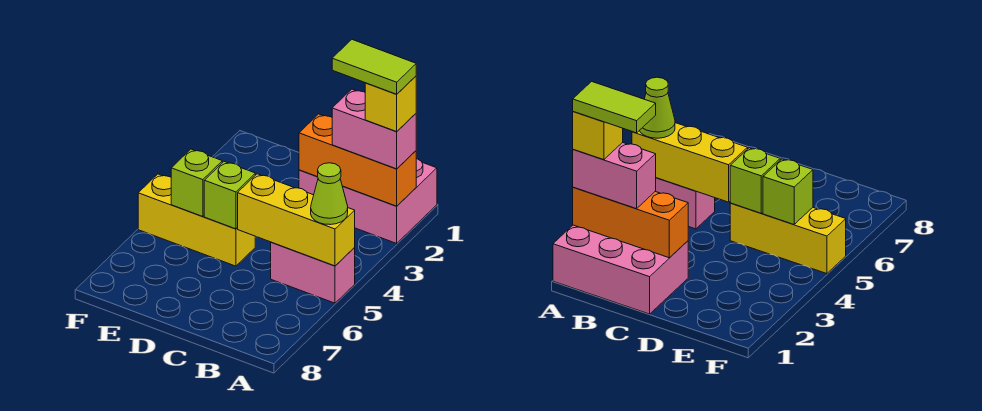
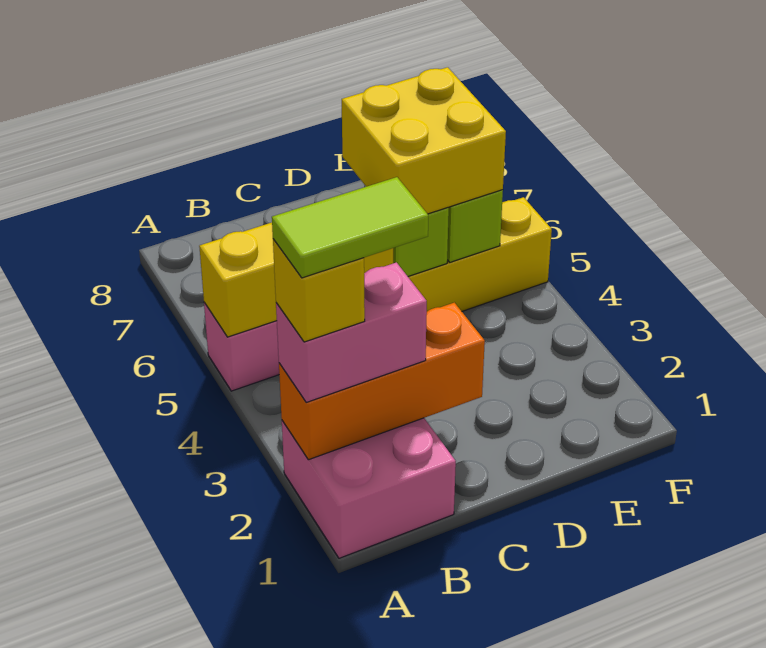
pink 2x3 brick [299,159,437,243] -> pink 2x2 brick [282,418,456,558]
lime 1x1 cone [311,163,348,225] -> none
none -> yellow 2x2 brick [342,67,506,214]

